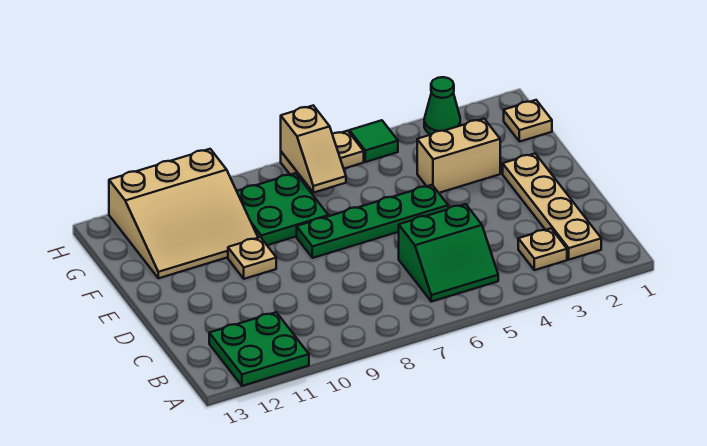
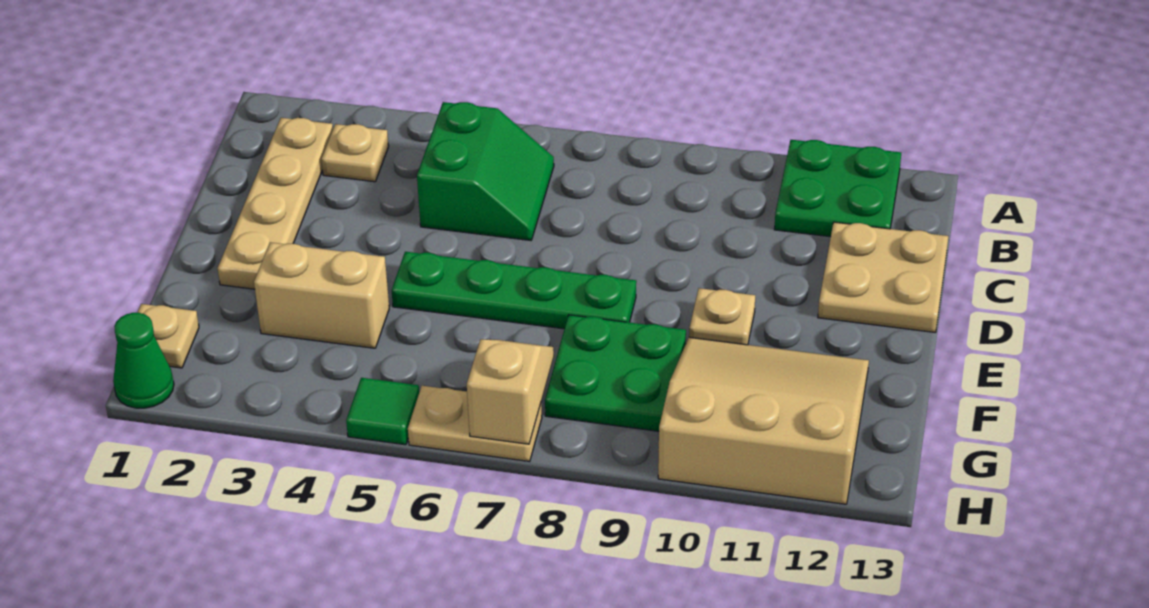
green 2x2 slope [399,204,498,302] -> green 2x2 slope turned to [417,102,554,240]
none -> tan 2x2 plate [818,222,948,333]
green 1x1 cone [424,77,460,135] -> green 1x1 cone moved to [113,313,174,408]

